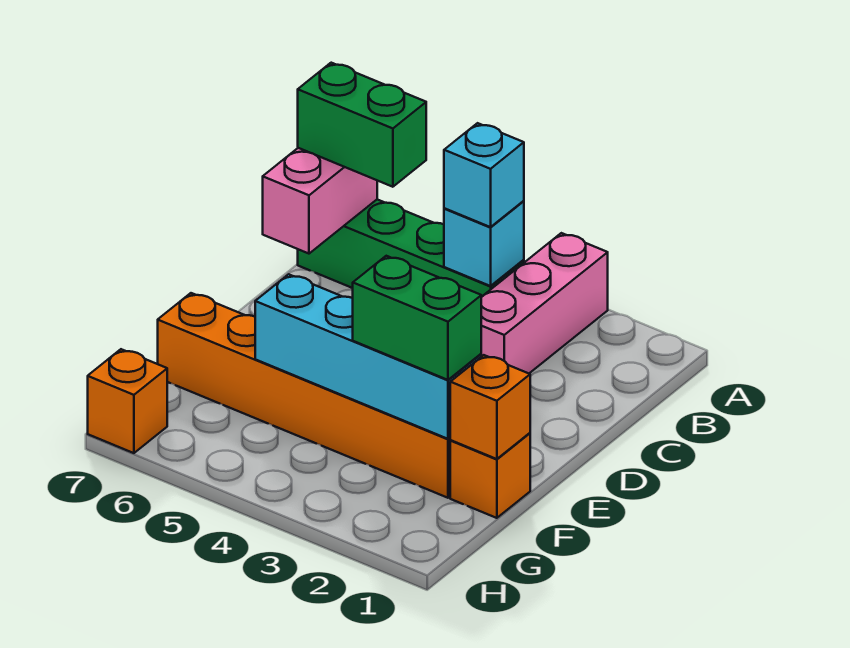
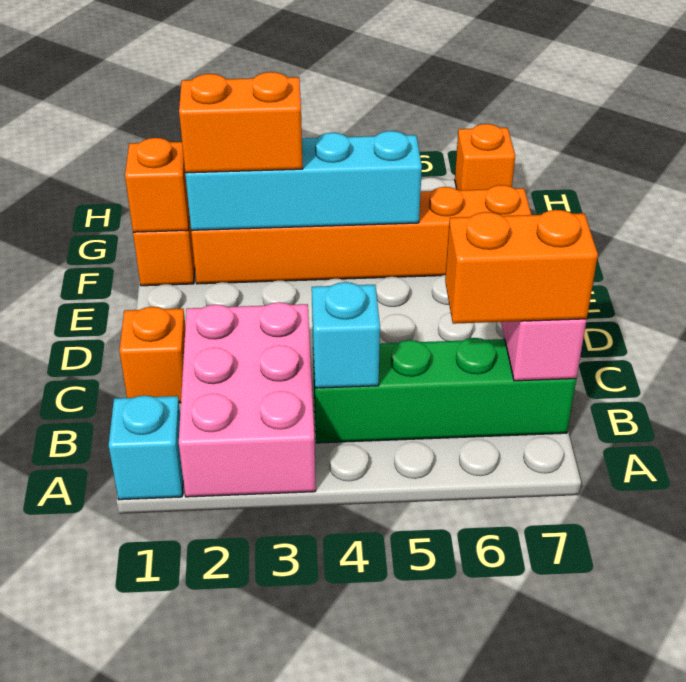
pink 1x3 brick [481,233,608,373] -> pink 2x3 brick [179,302,316,497]
cyan 1x1 brick [444,123,524,227] -> cyan 1x1 brick moved to [109,396,183,500]
green 1x2 brick [298,63,426,187] -> orange 1x2 brick [445,210,598,324]
none -> orange 1x1 brick [119,307,186,403]
green 1x2 brick [353,256,481,380] -> orange 1x2 brick [179,72,303,173]

